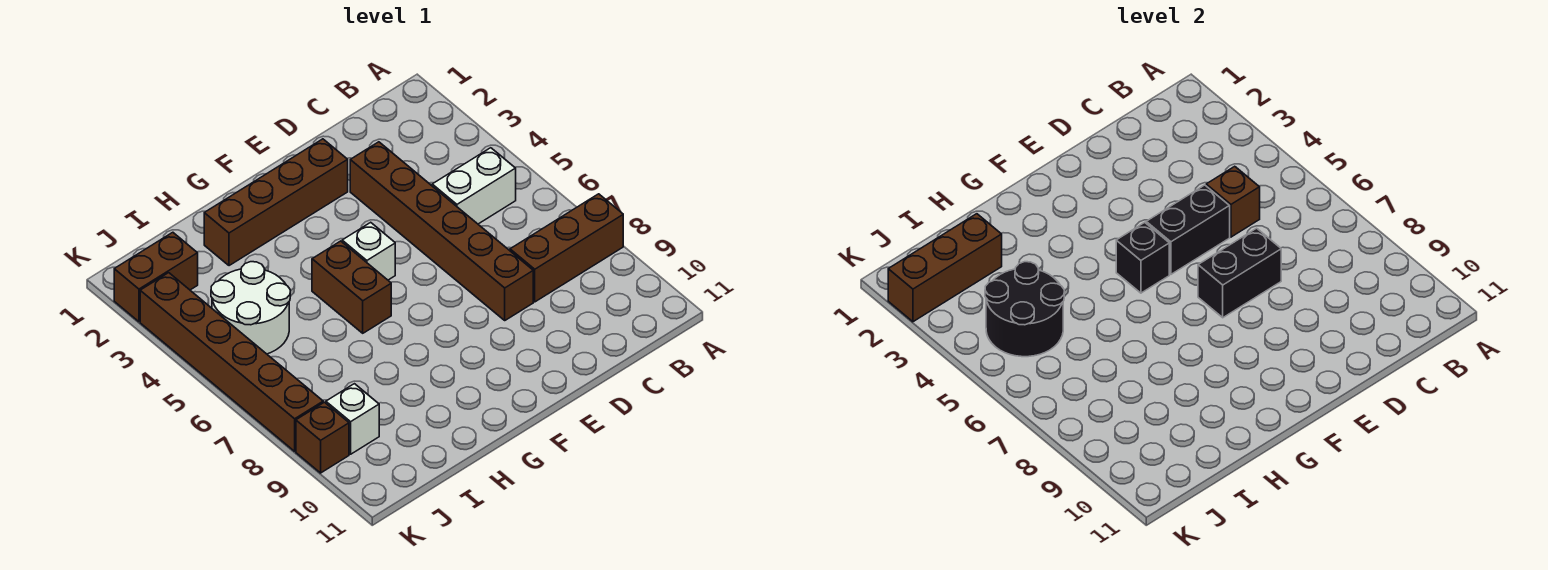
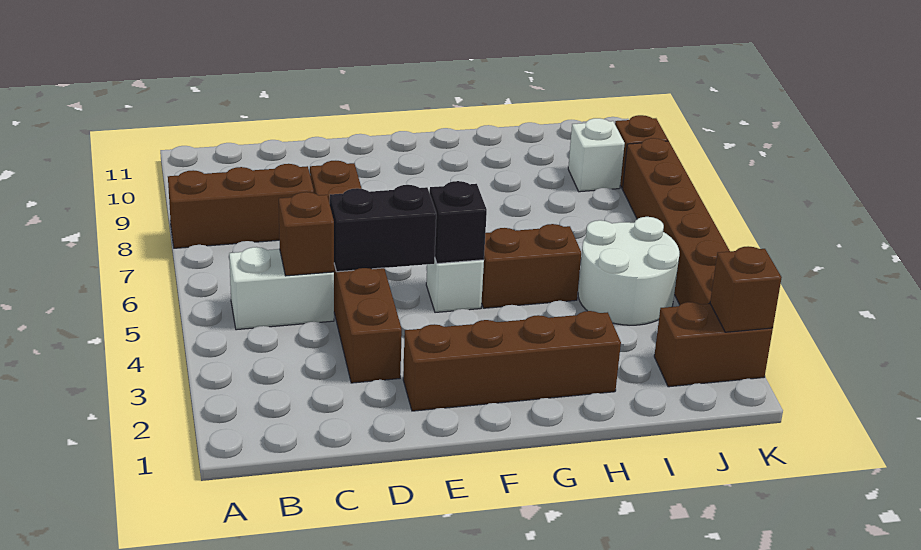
black 1x2 brick [1198,228,1281,318] -> none
brown 1x2 brick [312,241,391,333] -> brown 1x2 brick turned to [482,224,581,308]
brown 1x3 brick [888,214,1002,322] -> brown 1x1 brick [710,246,782,332]
black 2x2 round brick [985,262,1064,357] -> none

